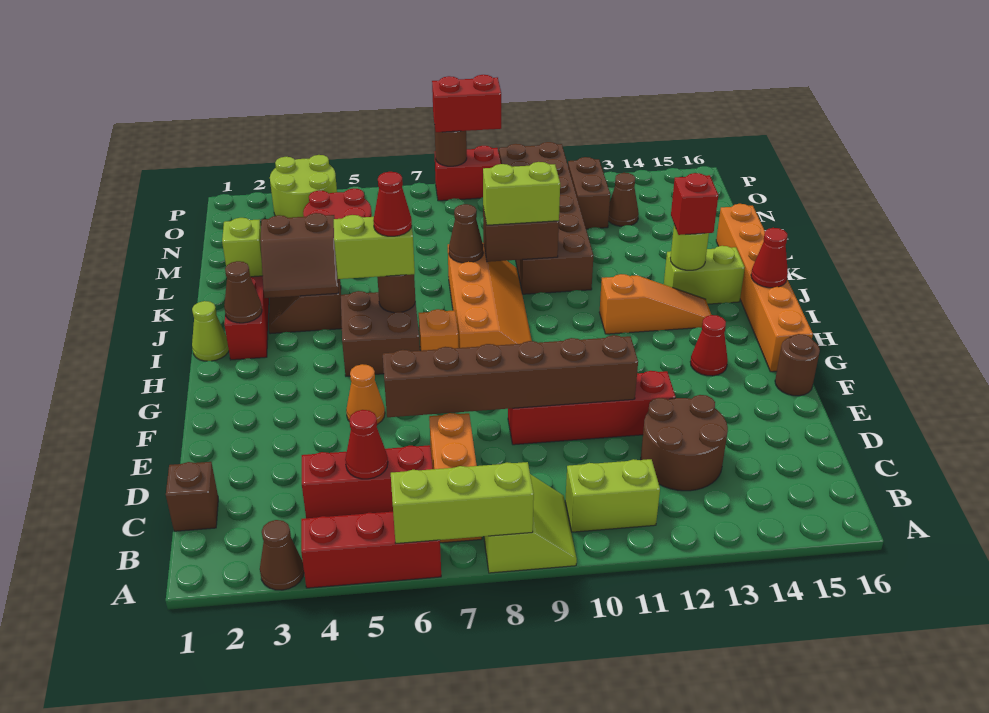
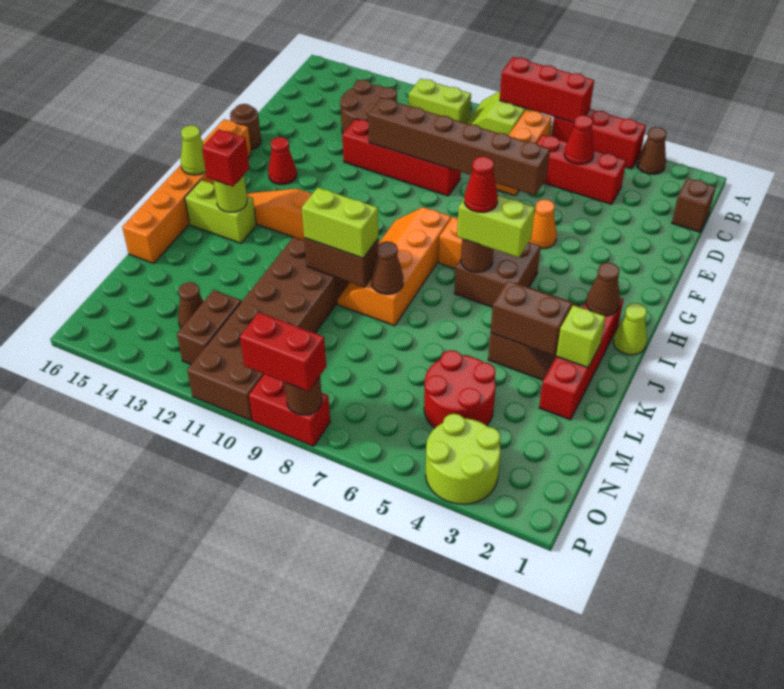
lime 1x3 brick [391,462,534,543] -> red 1x3 brick [500,57,594,123]
red 1x1 cone [751,228,788,288] -> lime 1x1 cone [181,125,206,175]

